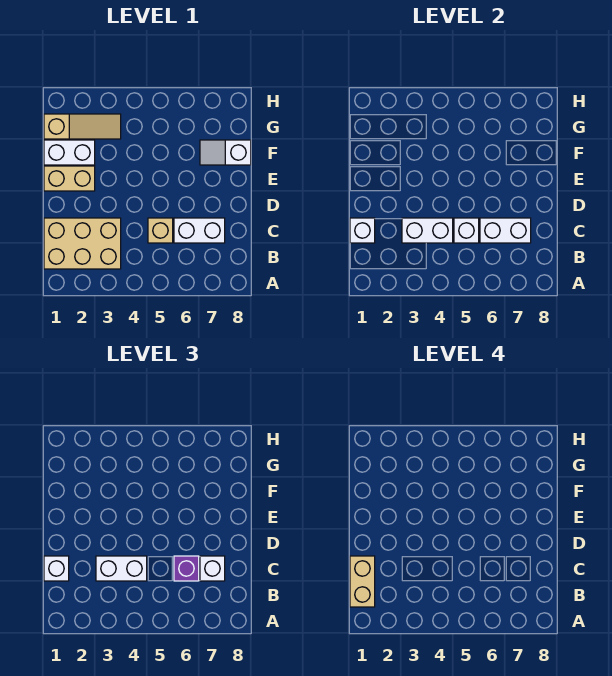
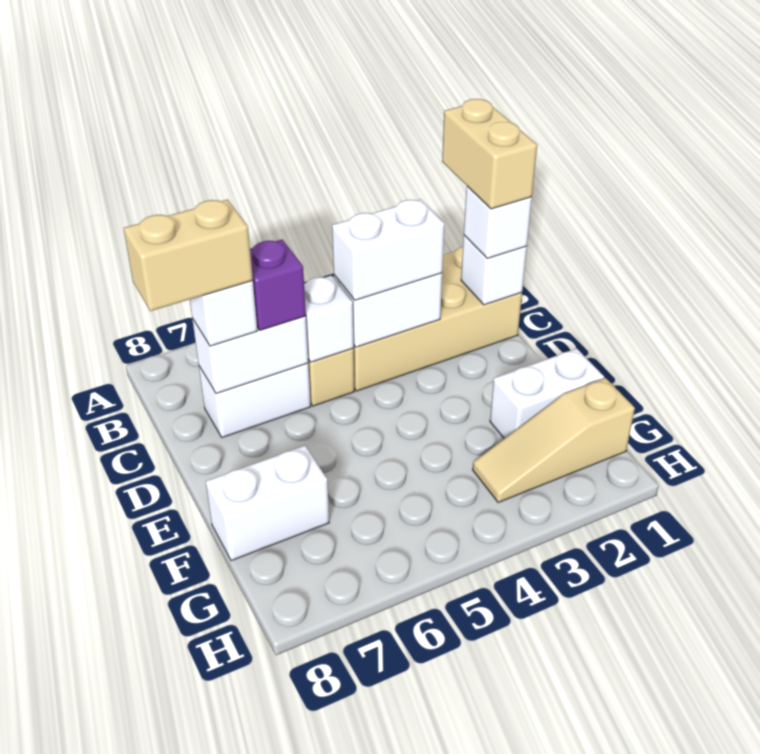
tan 2x3 brick [44,218,121,269] -> tan 2x4 brick [353,247,522,391]
tan 1x2 brick [44,166,95,191] -> tan 1x2 brick moved to [124,199,253,311]
white 1x2 slope [200,140,251,165] -> white 1x2 brick [206,446,329,561]

